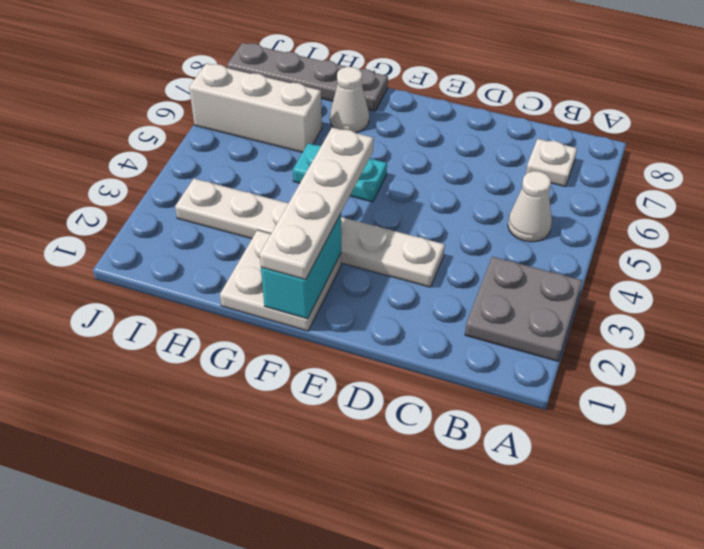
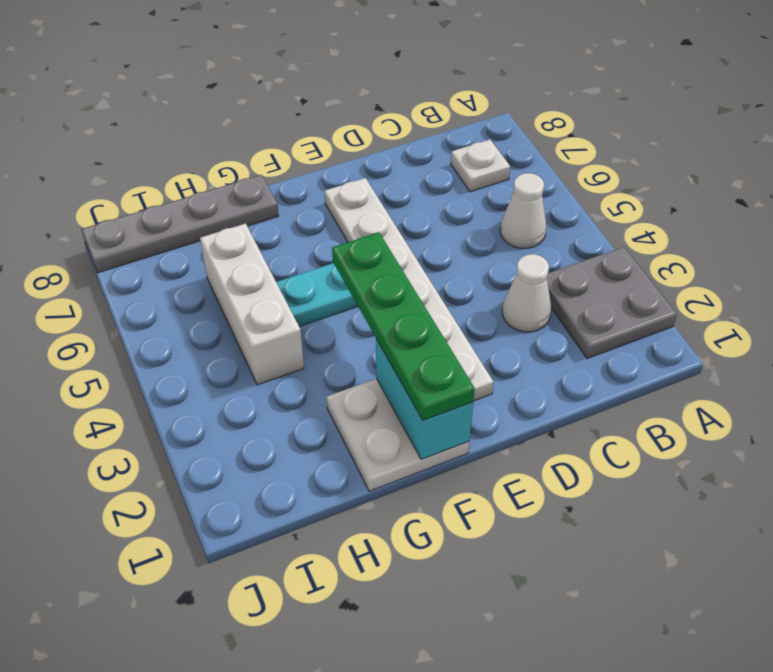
white 1x6 plate [175,179,445,287] -> white 1x6 plate turned to [324,178,493,401]
white 1x4 plate [260,127,374,280] -> green 1x4 plate [332,232,475,420]
white 1x1 cone [330,67,369,133] -> white 1x1 cone moved to [502,254,551,332]
white 1x3 brick [189,63,322,152] -> white 1x3 brick turned to [200,224,304,385]

